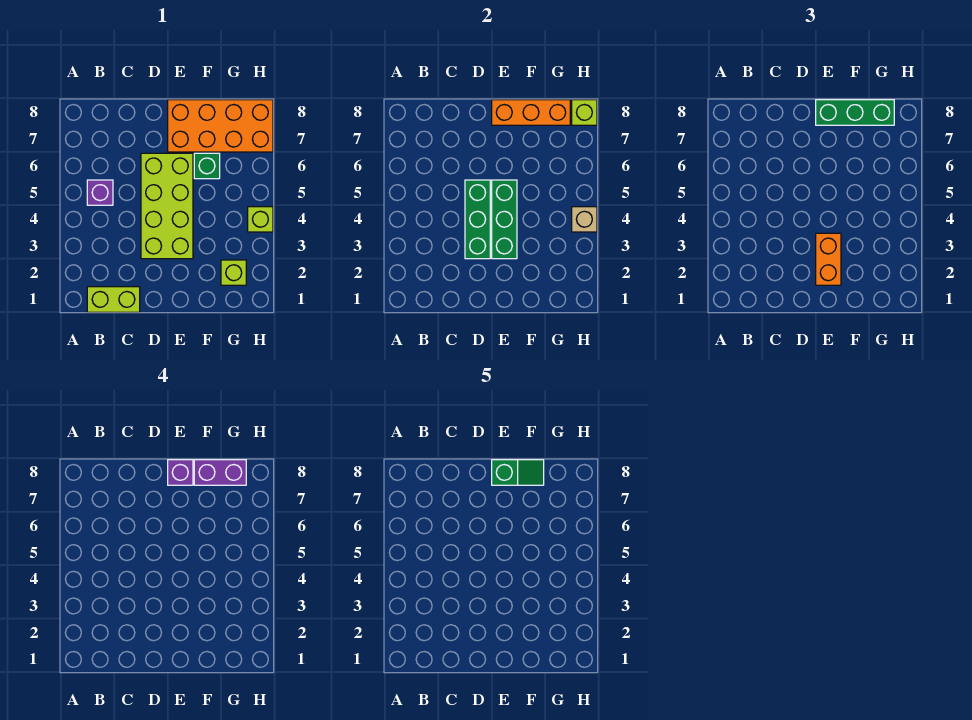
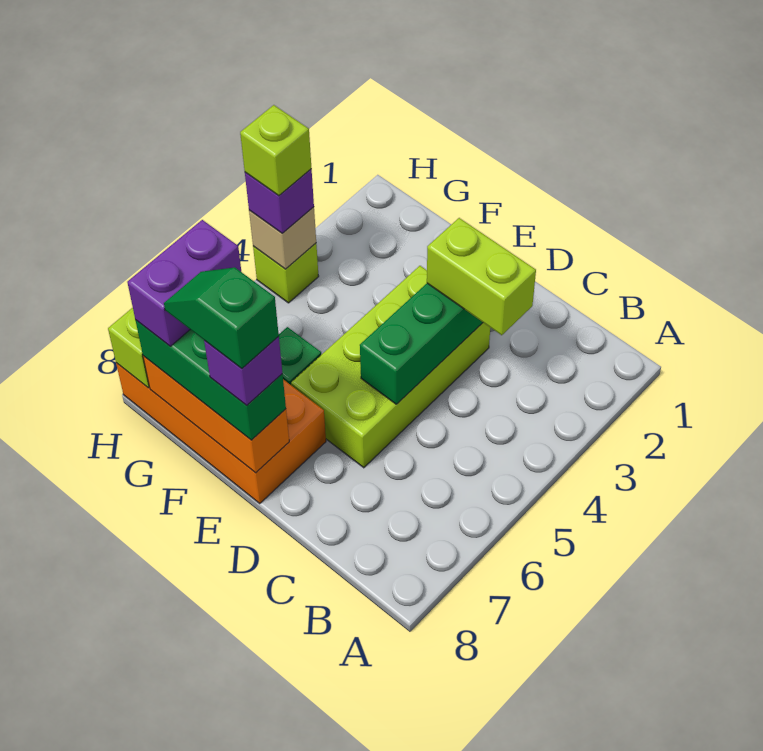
lime 1x2 brick [87,287,140,312] -> lime 1x2 brick moved to [427,218,536,335]
purple 1x1 brick [87,180,113,205] -> purple 1x1 brick moved to [245,169,314,233]
orange 1x2 brick [816,233,841,285] -> none
green 1x3 brick [492,180,517,259] -> none
purple 1x2 brick [194,460,246,485] -> purple 1x2 brick turned to [127,220,241,346]
lime 1x1 brick [221,260,246,285] -> lime 1x1 brick moved to [240,105,311,196]

